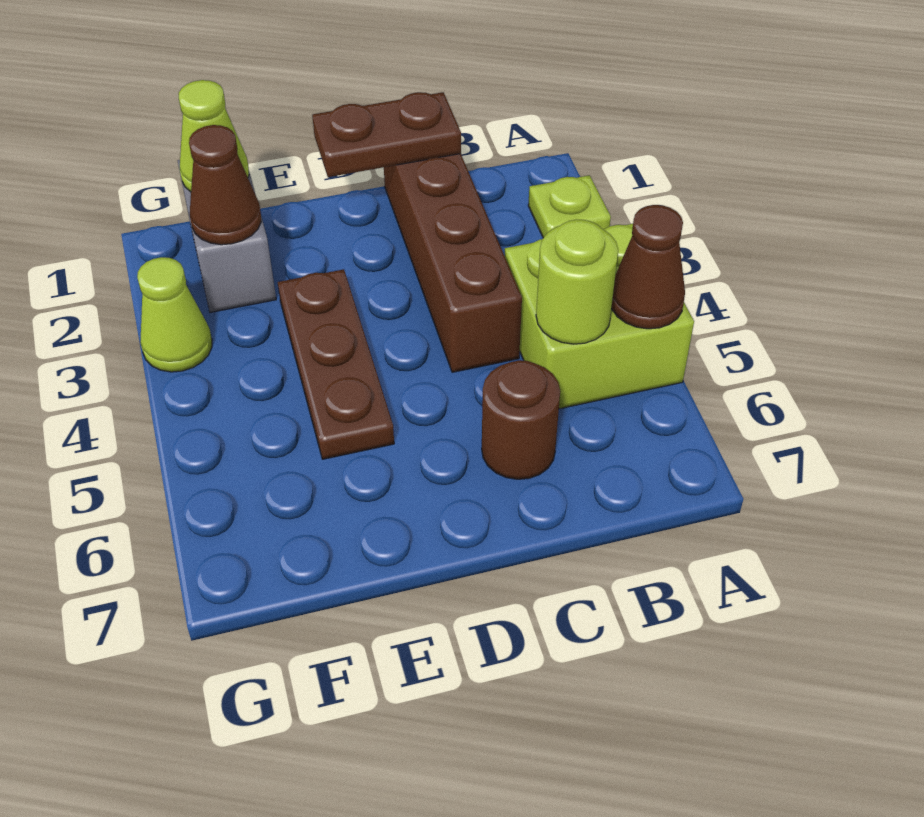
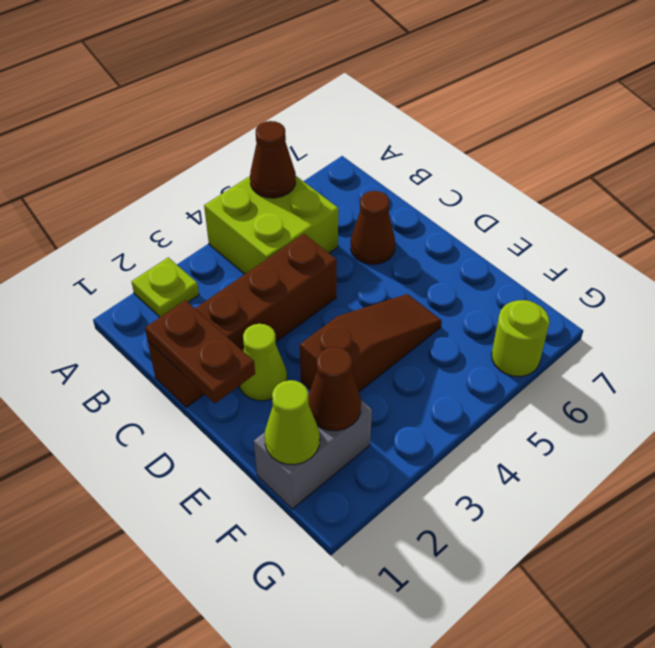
lime 1x1 round brick [536,220,618,344] -> lime 1x1 round brick moved to [492,300,549,377]
brown 1x1 round brick [482,360,560,479] -> brown 1x1 cone [351,191,395,264]
brown 1x3 plate [278,269,394,459] -> brown 1x3 slope [300,294,442,392]
lime 1x1 cone [137,257,212,372] -> lime 1x1 cone moved to [239,324,287,401]

